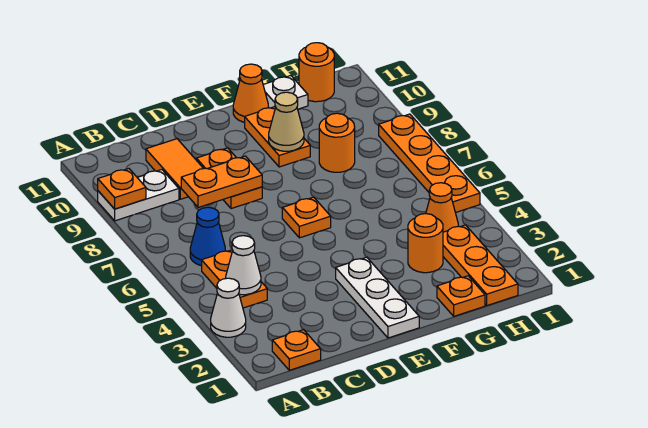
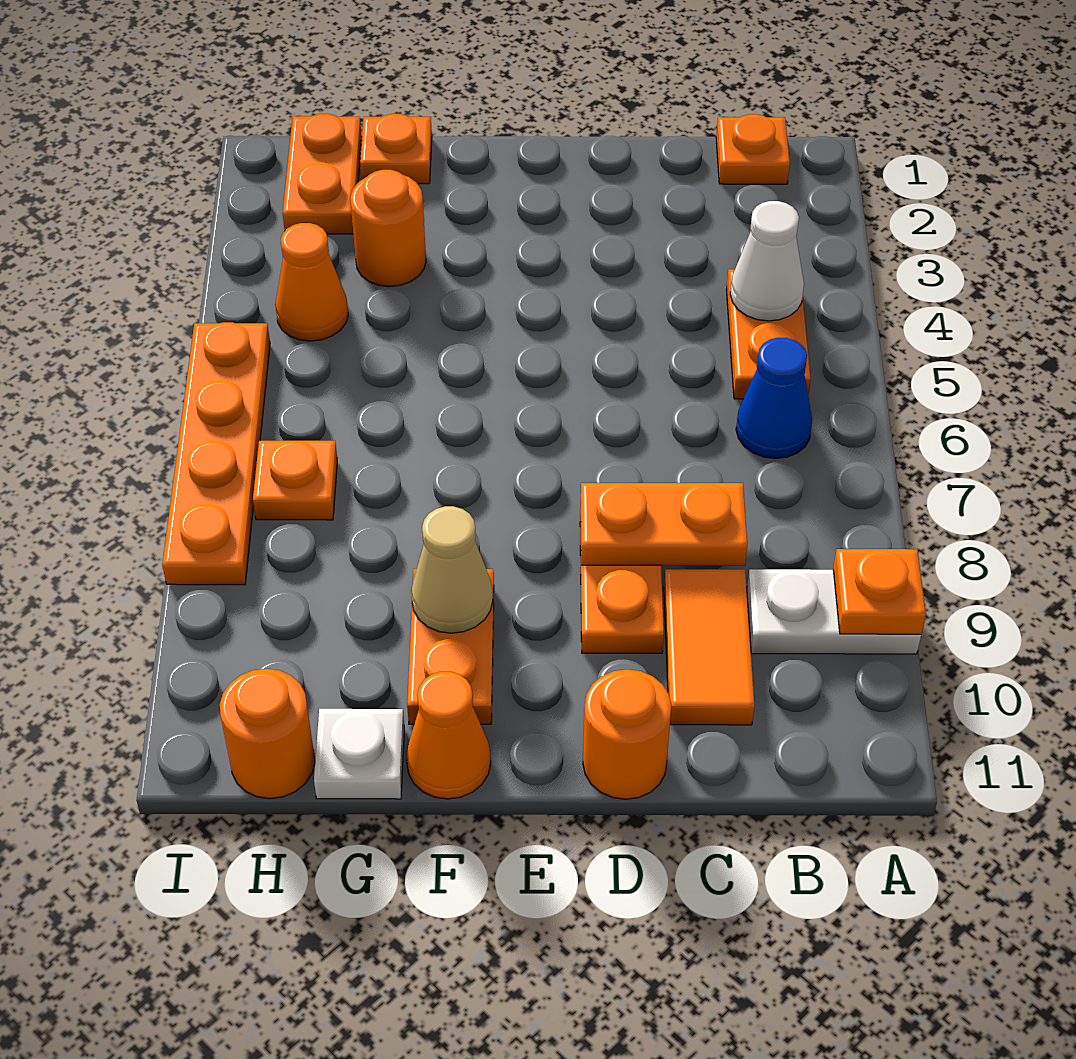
white 1x1 cone [211,278,246,337] -> none
white 1x3 plate [336,257,419,338] -> none
orange 1x1 plate [282,197,331,238] -> orange 1x1 plate moved to [253,441,337,520]
orange 1x1 round brick [319,113,355,172] -> orange 1x1 round brick moved to [583,669,671,799]
orange 1x3 plate [443,225,518,305] -> orange 1x2 plate [283,114,362,234]

